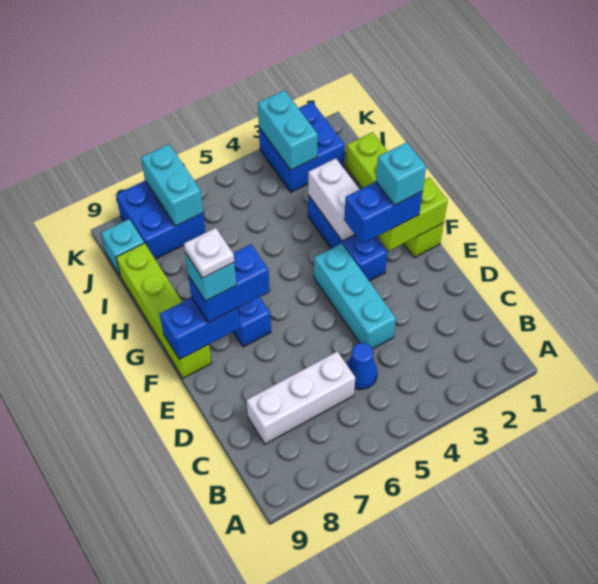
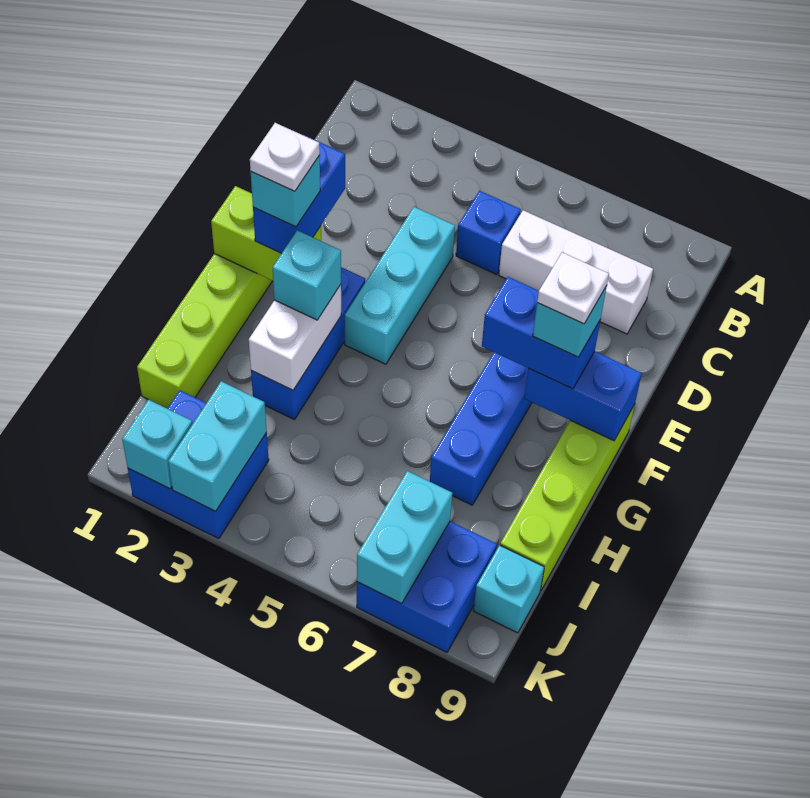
blue 1x1 cone [347,343,377,389] -> blue 1x1 brick [456,191,521,274]
blue 1x2 brick [344,182,423,244] -> blue 1x2 brick turned to [253,135,345,253]
none -> white 1x1 plate [250,123,320,191]
none -> cyan 1x1 brick [273,230,341,320]
none -> cyan 1x1 brick [122,400,192,489]

